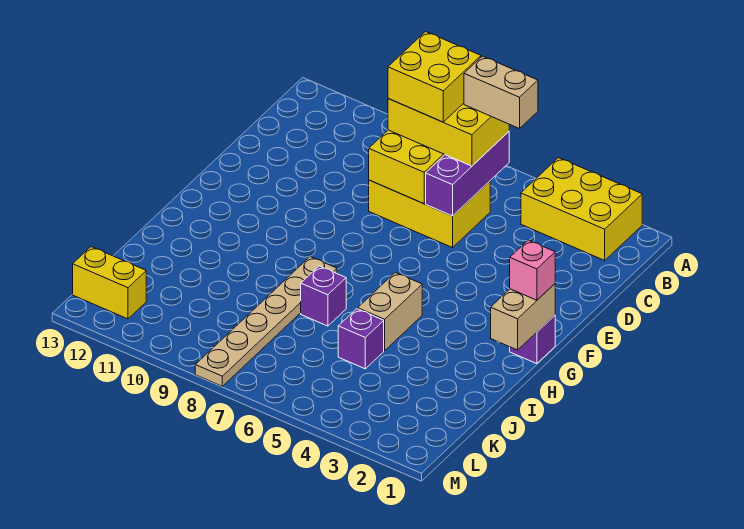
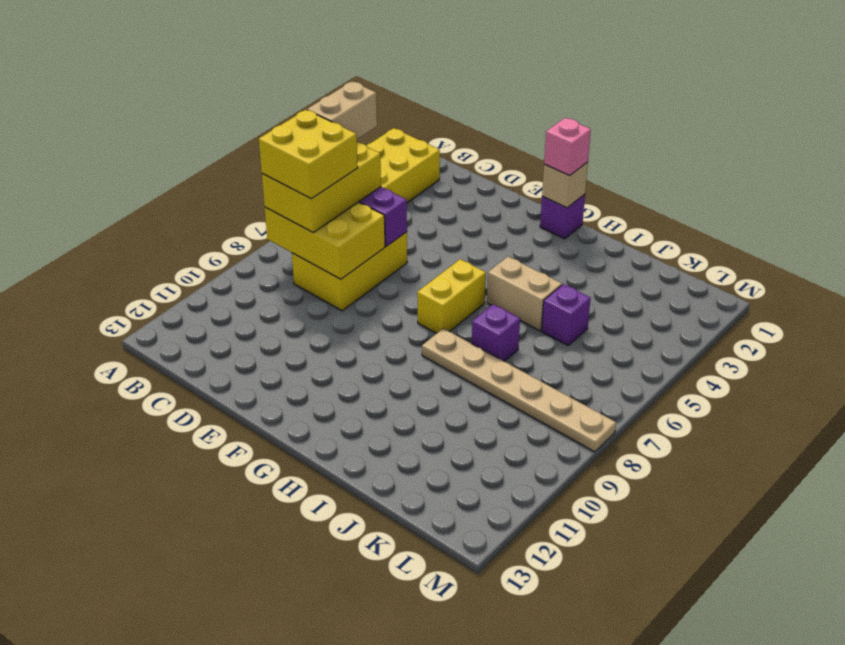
tan 1x2 brick [491,284,555,350] -> tan 1x1 brick [542,162,588,208]
yellow 1x2 brick [73,247,146,319] -> yellow 1x2 brick moved to [417,259,486,333]

